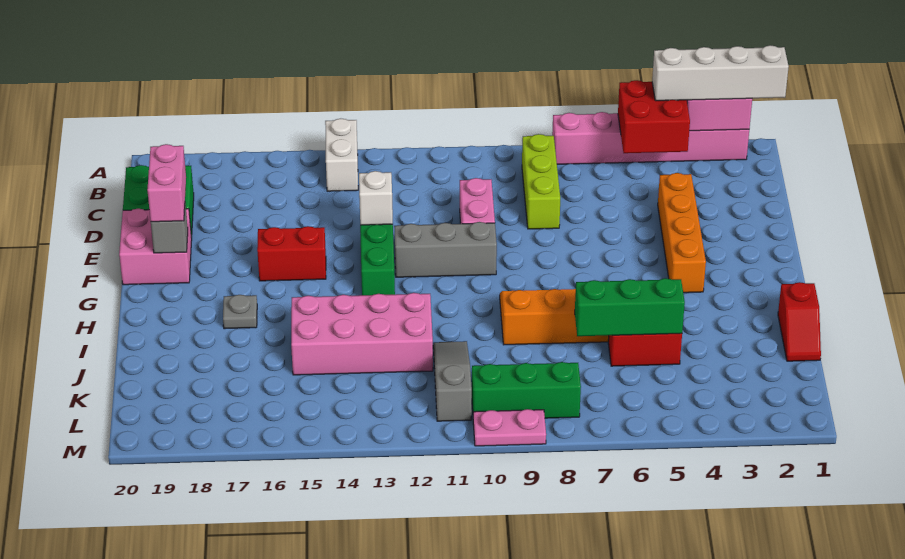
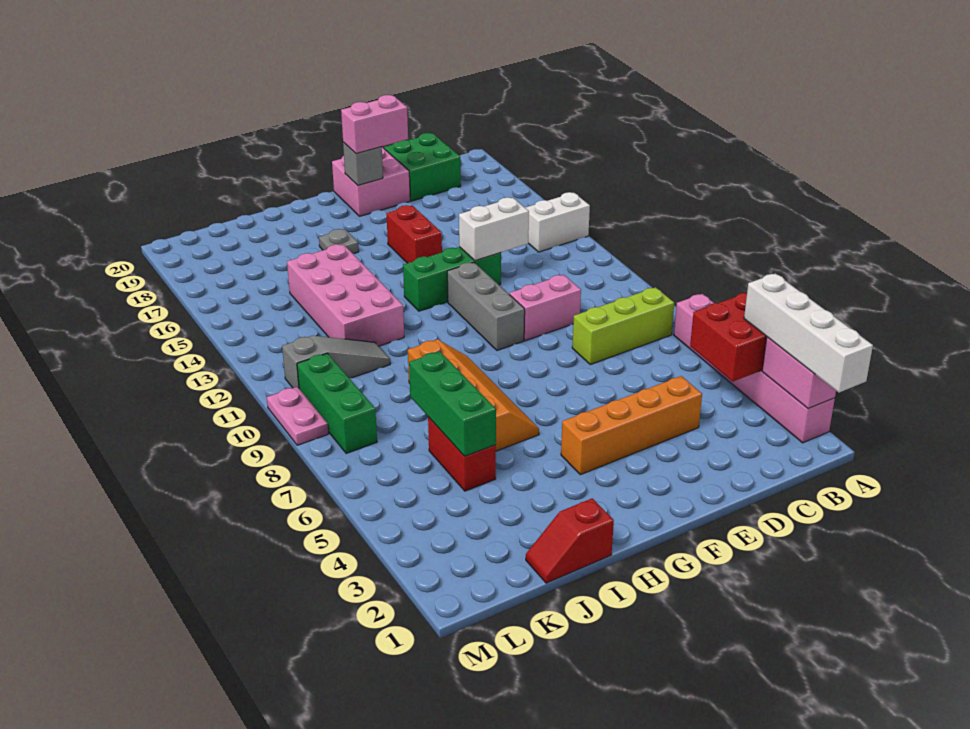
white 1x1 brick [359,171,393,225] -> white 1x2 brick [459,197,529,261]

